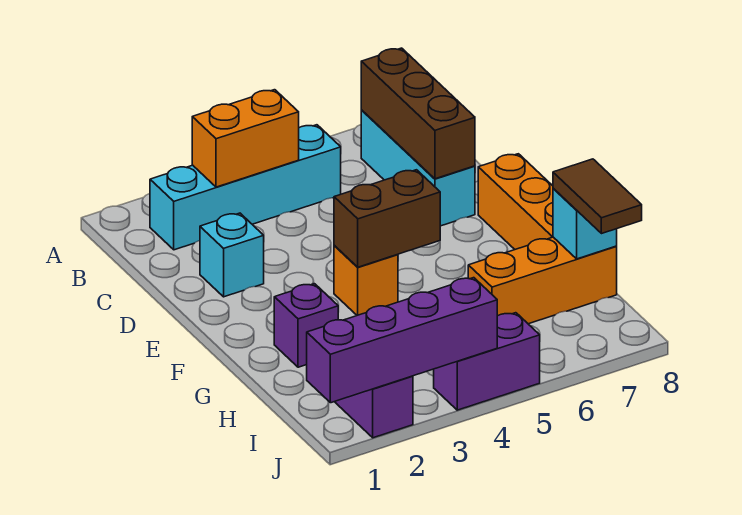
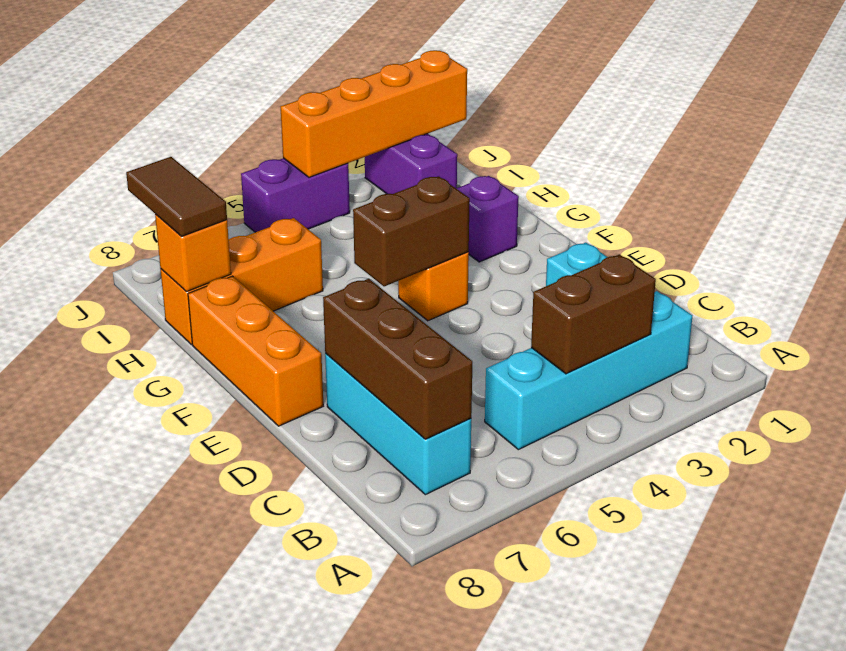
orange 1x2 brick [192,90,299,187] -> brown 1x2 brick [531,254,656,374]
cyan 1x1 brick [553,188,617,259] -> orange 1x1 brick [155,214,231,292]
purple 1x4 brick [307,278,497,403] -> orange 1x4 brick [281,50,467,177]

